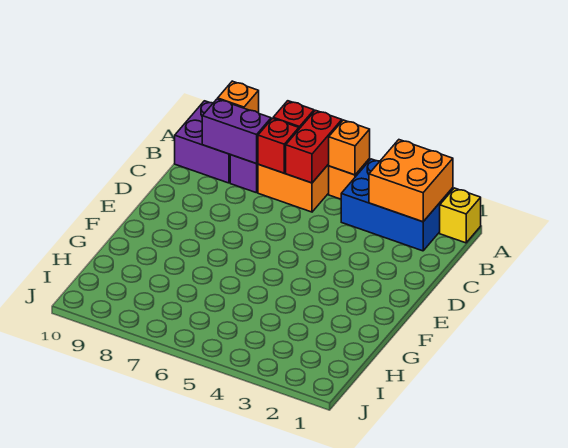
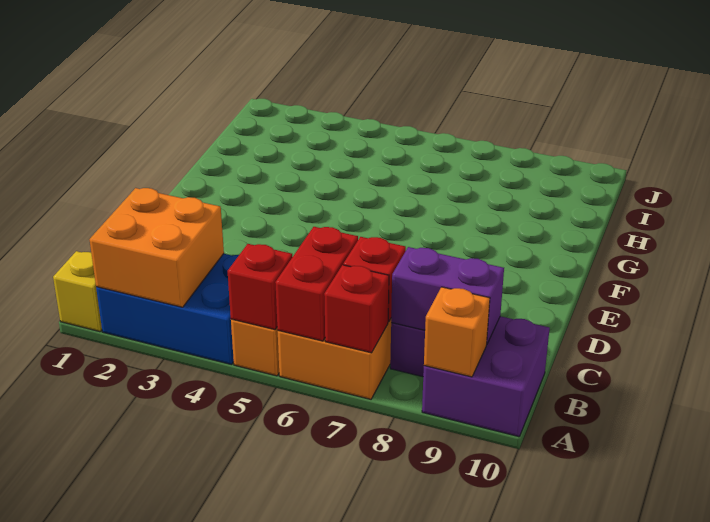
orange 1x1 brick [329,120,370,175] -> red 1x1 brick [228,244,292,330]

